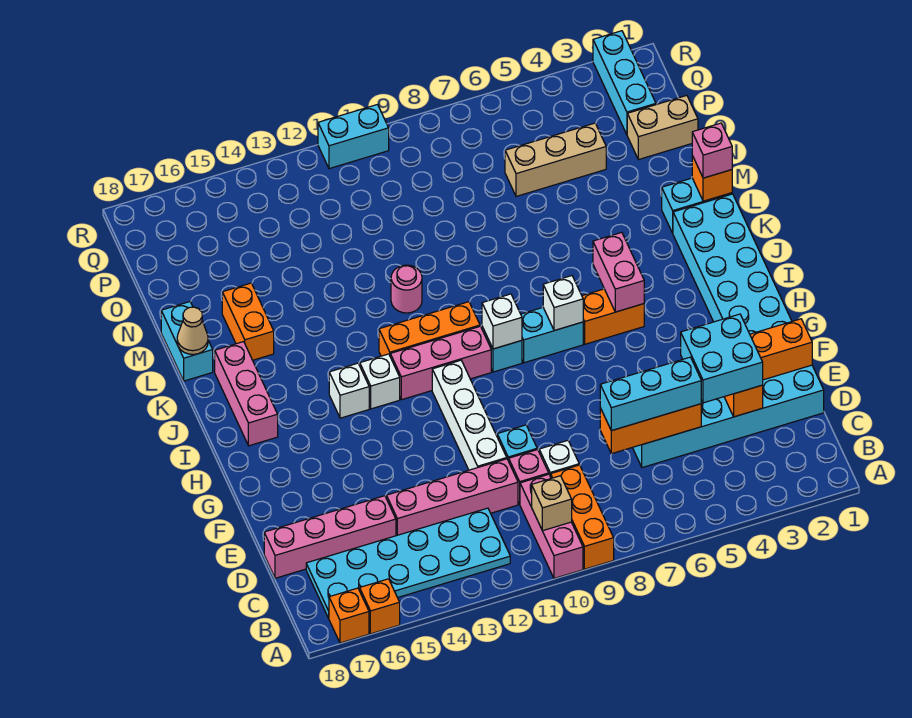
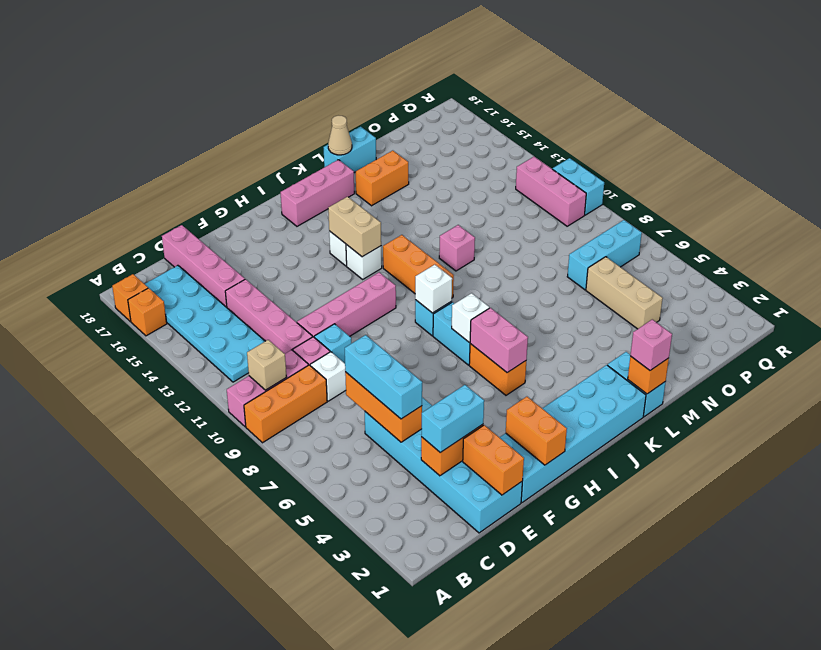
cyan 2x2 brick [681,314,763,403] -> cyan 1x2 brick [421,385,484,453]
white 1x4 brick [432,360,507,470] -> pink 1x4 brick [297,272,396,337]
none -> orange 1x2 brick [506,397,567,465]
pink 1x2 brick [593,232,644,312] -> pink 1x2 brick turned to [470,308,528,373]
pink 1x3 brick [390,326,491,400] -> pink 1x3 brick moved to [516,157,586,226]
pink 1x1 round brick [391,265,422,313] -> pink 1x1 brick [439,225,475,271]
tan 1x2 brick [627,95,698,160] -> tan 1x2 brick moved to [328,197,381,257]
cyan 1x3 brick [593,31,656,134] -> cyan 1x3 brick moved to [567,220,642,290]

